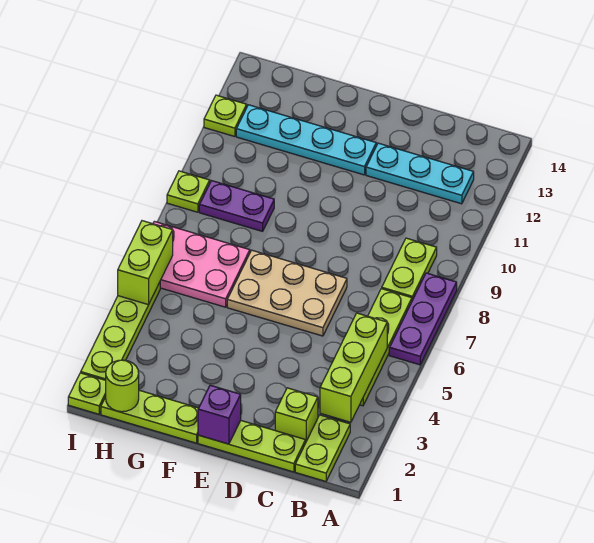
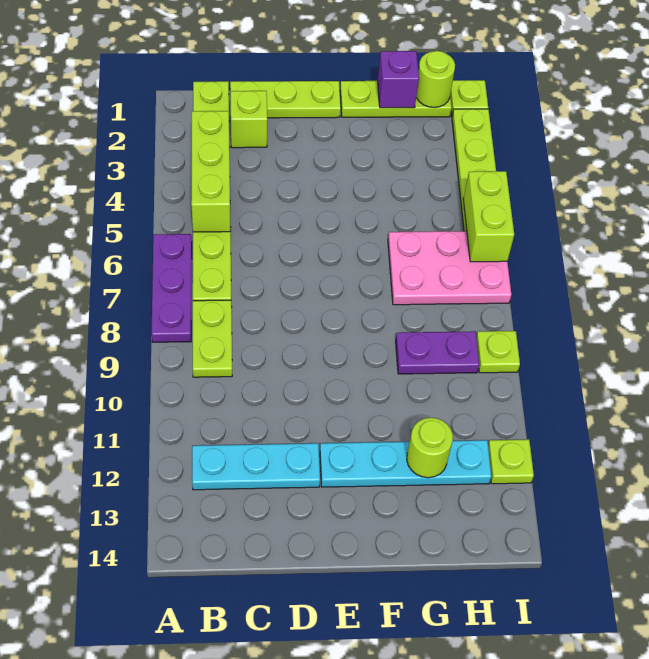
tan 2x3 plate [227,250,347,336] -> none
purple 1x1 brick [198,385,241,444] -> purple 1x1 brick moved to [378,51,419,108]
none -> lime 1x1 round brick [407,418,453,478]

